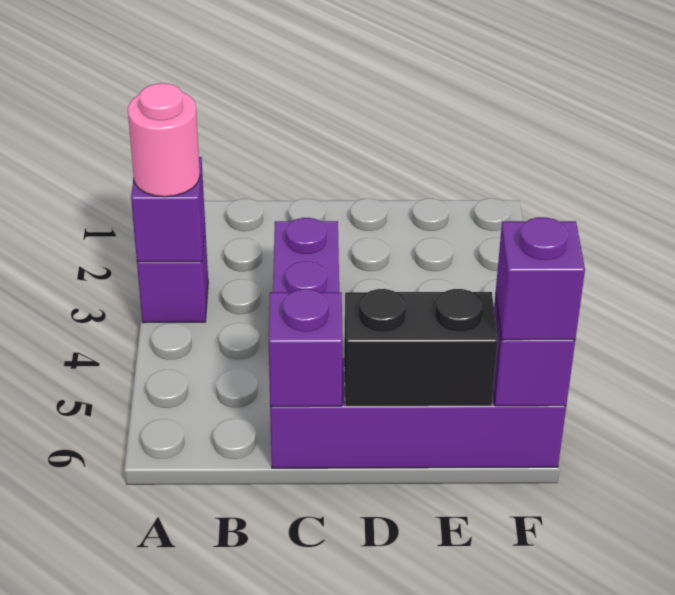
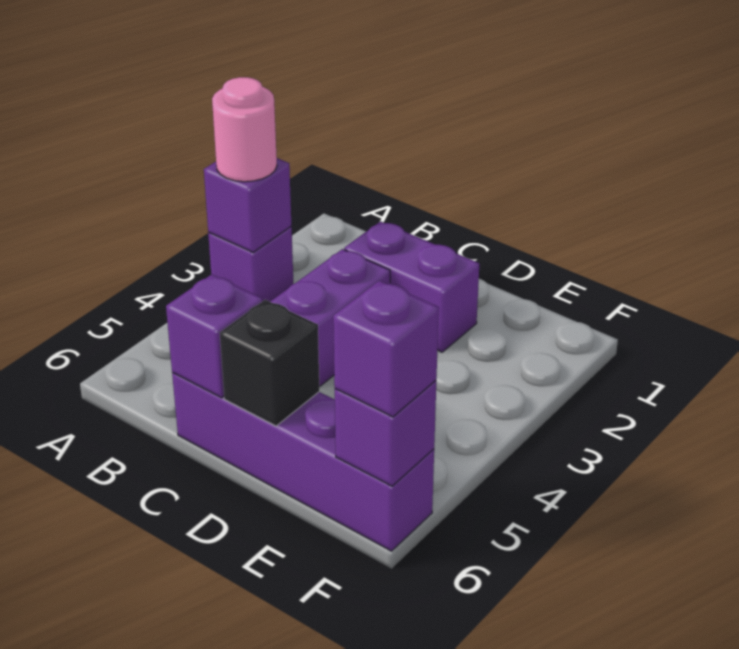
none -> purple 1x2 brick [344,221,479,352]
black 1x2 brick [344,289,498,406] -> black 1x1 brick [220,300,319,426]

